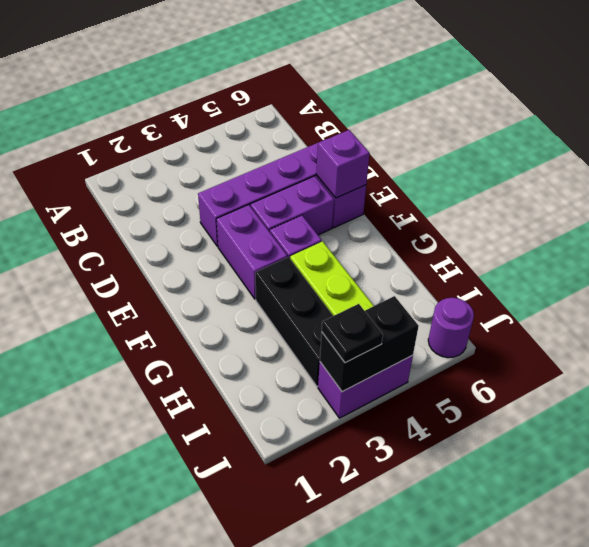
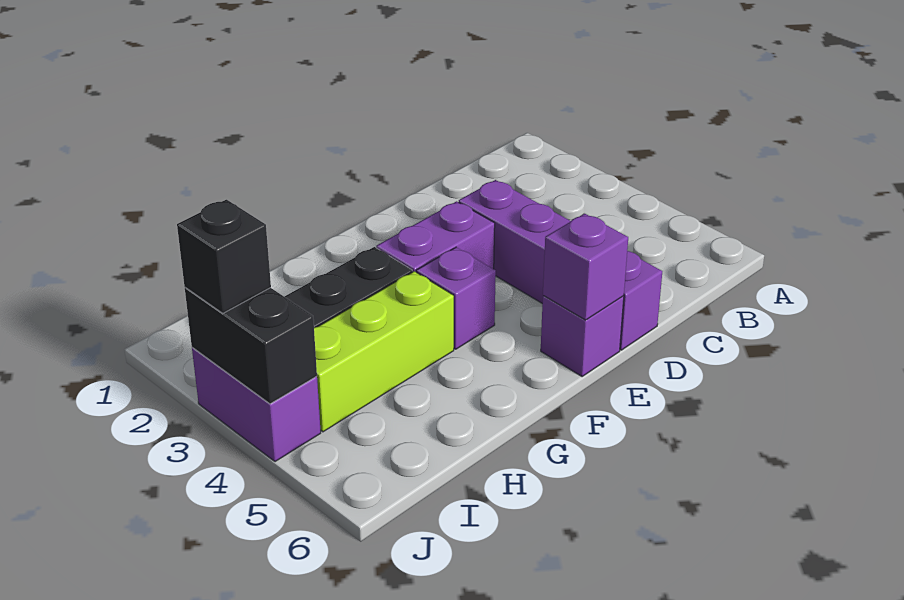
purple 1x2 brick [251,176,334,235] -> none
black 1x1 plate [322,304,383,363] -> black 1x1 brick [177,200,271,313]
purple 1x1 round brick [428,298,474,358] -> none

